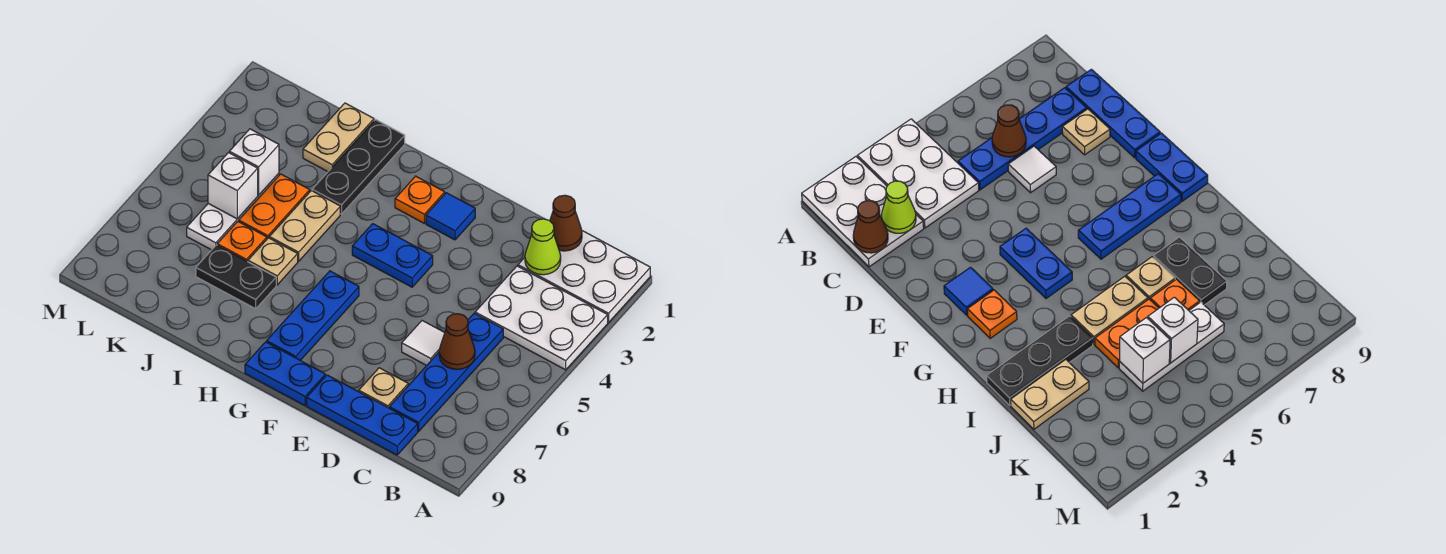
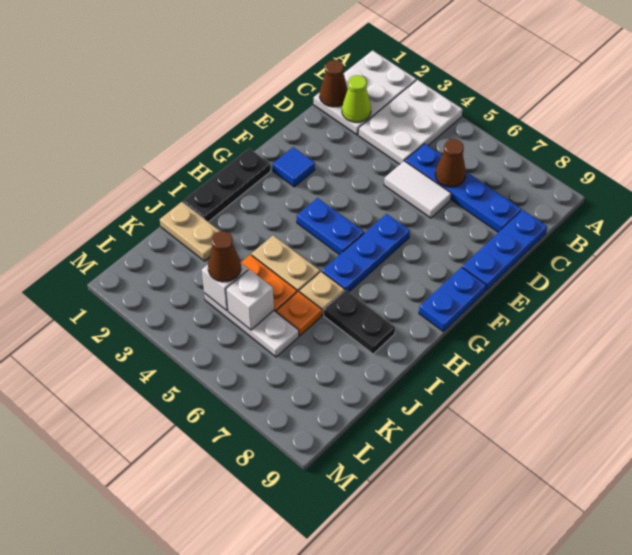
white 1x1 tile [402,321,445,366] -> white 1x2 tile [384,161,451,218]
tan 1x1 plate [359,368,408,408] -> none
blue 1x2 plate [352,224,433,287] -> blue 1x2 plate turned to [297,198,364,255]
orange 1x1 plate [395,176,445,223] -> none
blue 1x3 plate [267,271,359,360] -> blue 1x3 plate turned to [322,214,410,292]
black 1x3 plate [312,120,405,214] -> black 1x3 plate turned to [183,148,271,222]
black 1x2 plate [196,245,276,309] -> black 1x2 plate turned to [324,290,395,354]
none -> brown 1x1 cone [208,231,241,282]

